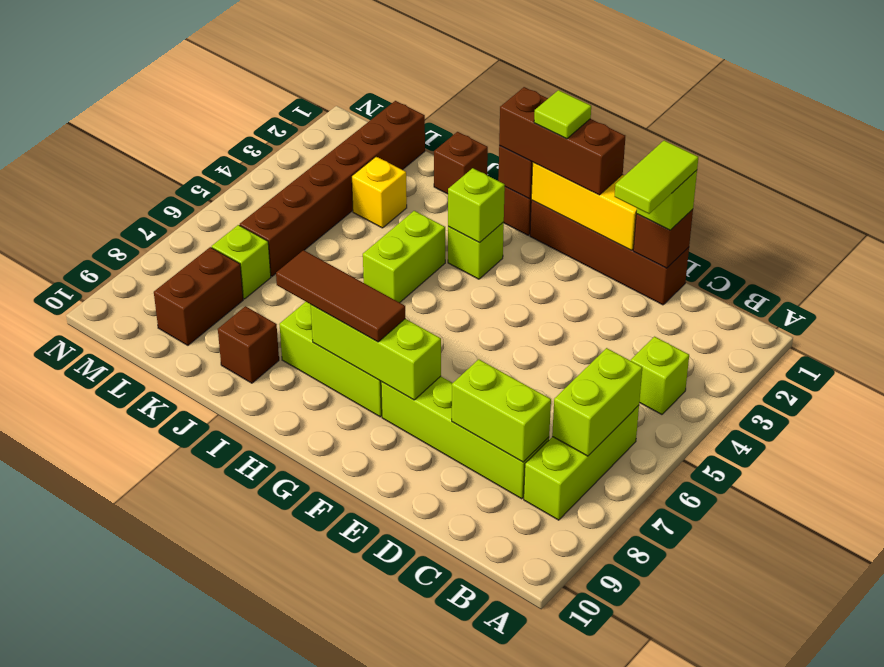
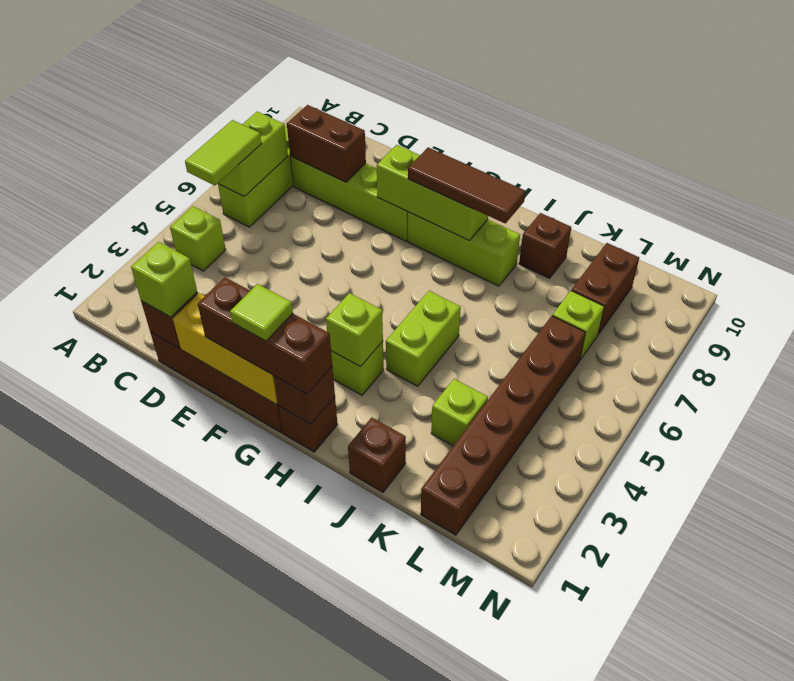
lime 1x2 brick [452,359,551,462] -> brown 1x2 brick [287,105,366,182]
lime 1x2 tile [614,140,698,214] -> lime 1x2 tile moved to [185,120,261,186]
yellow 1x1 brick [352,157,407,228] -> lime 1x1 brick [431,379,488,446]

